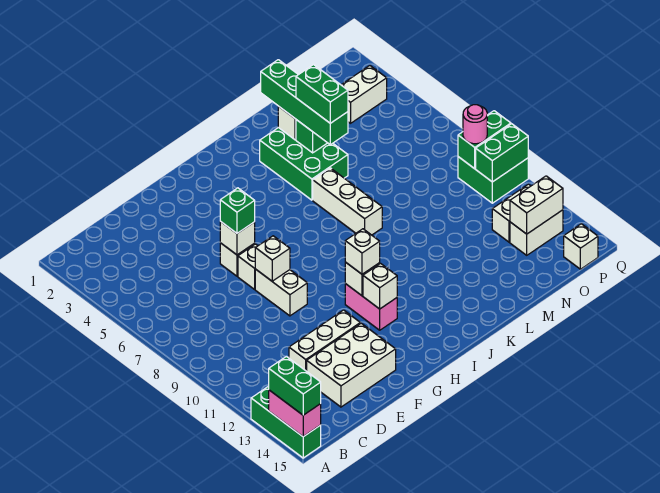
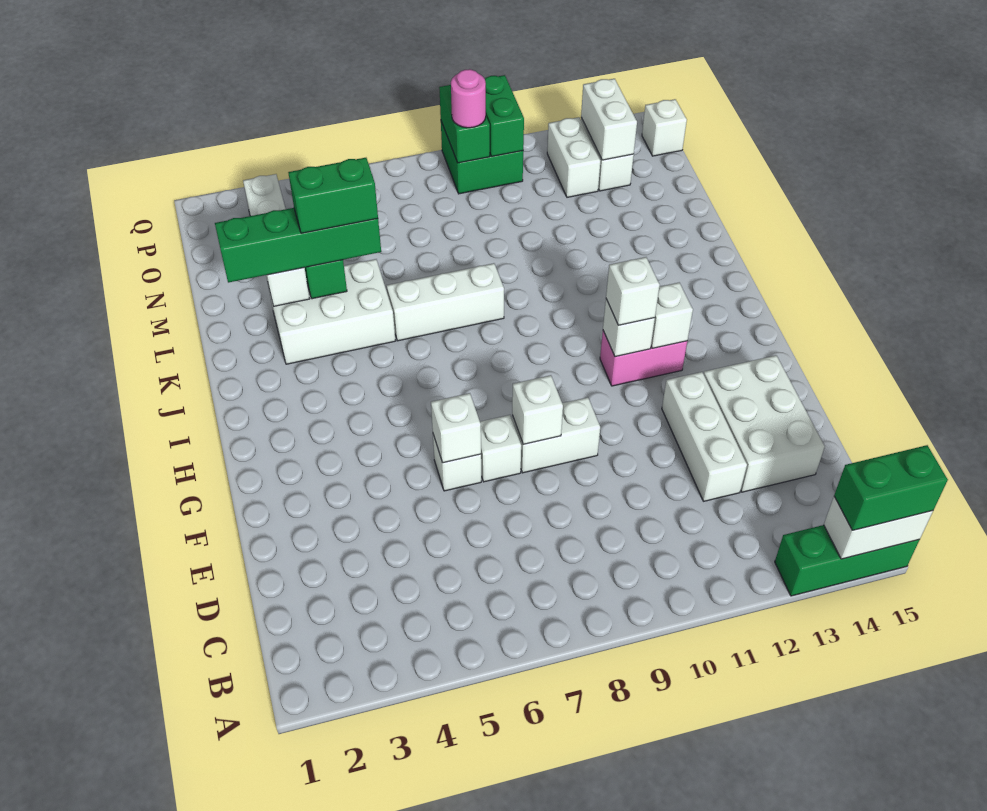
pink 1x2 brick [269,390,321,437] -> white 1x2 brick [824,497,933,559]
green 1x1 brick [220,188,255,233] -> none
green 2x3 brick [260,128,348,200] -> white 2x3 brick [268,259,395,364]

